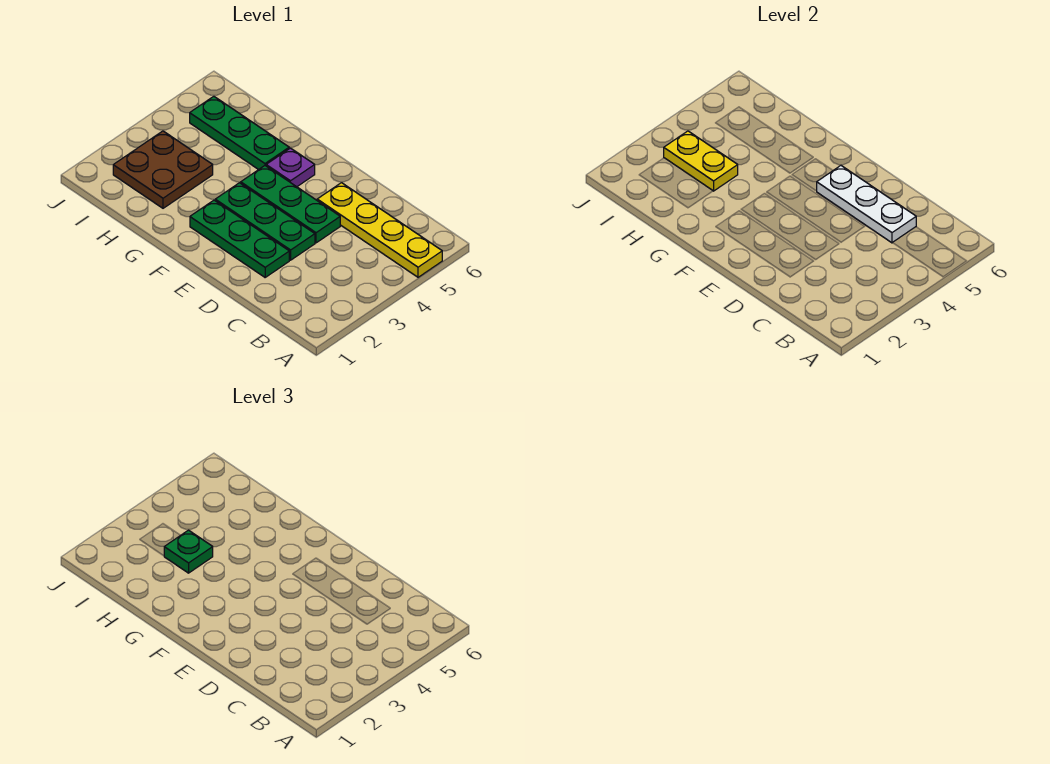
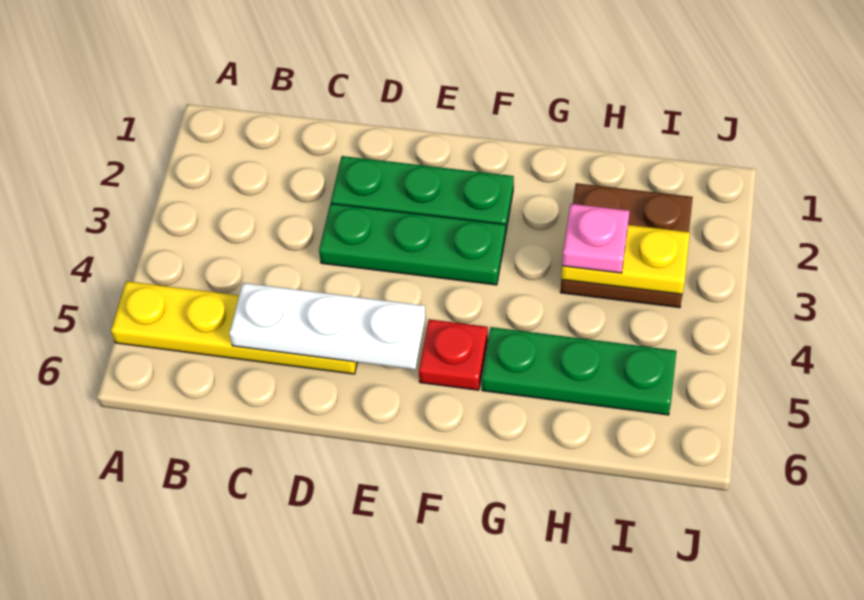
green 1x3 plate [241,166,340,243] -> none
purple 1x1 plate [266,148,315,187] -> red 1x1 plate [419,319,488,390]
green 1x1 plate [164,530,213,573] -> pink 1x1 plate [562,204,630,273]

